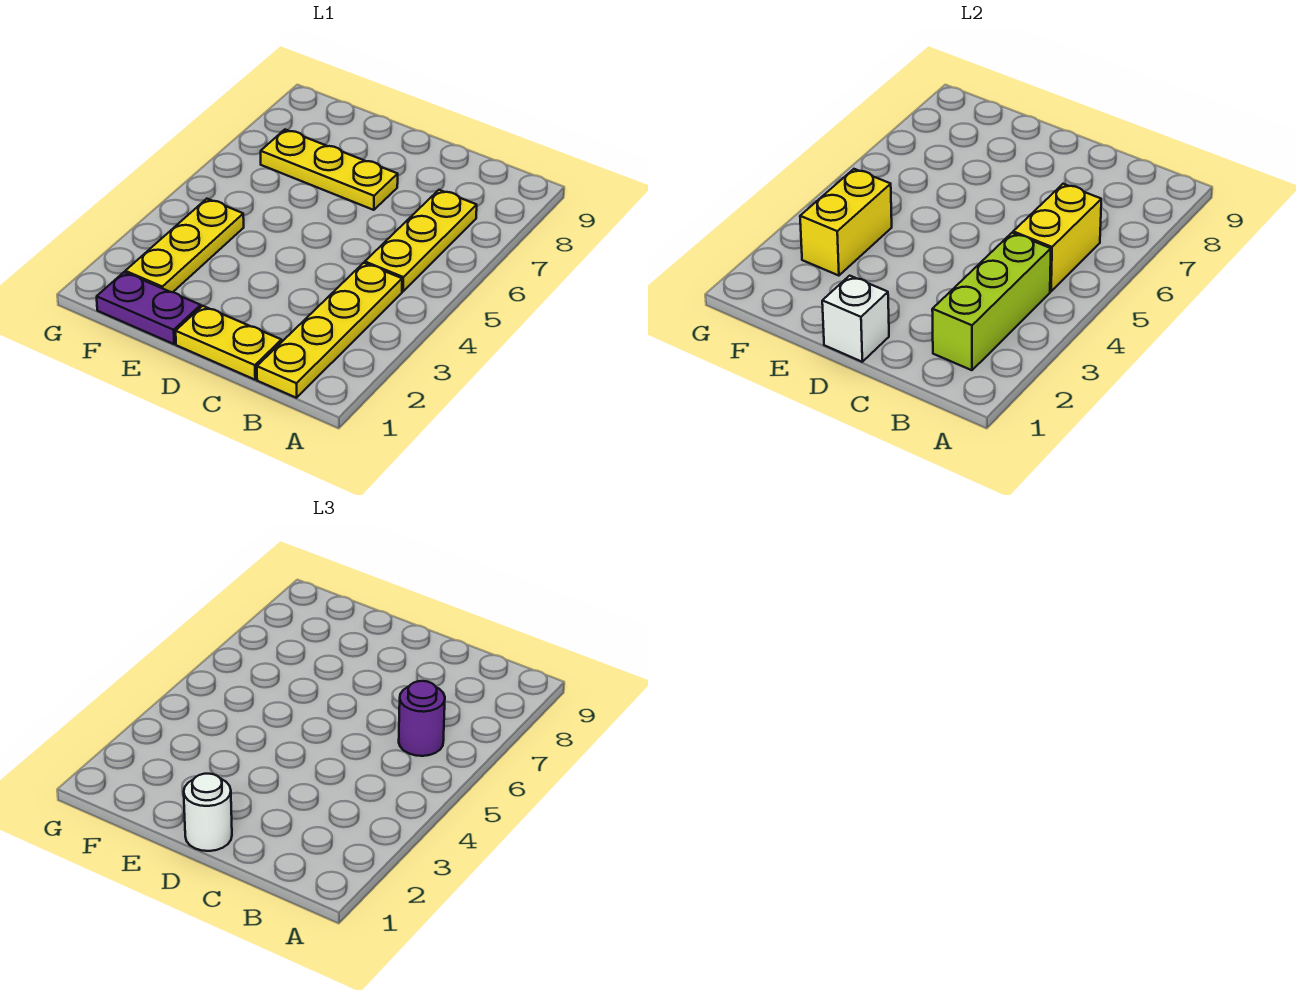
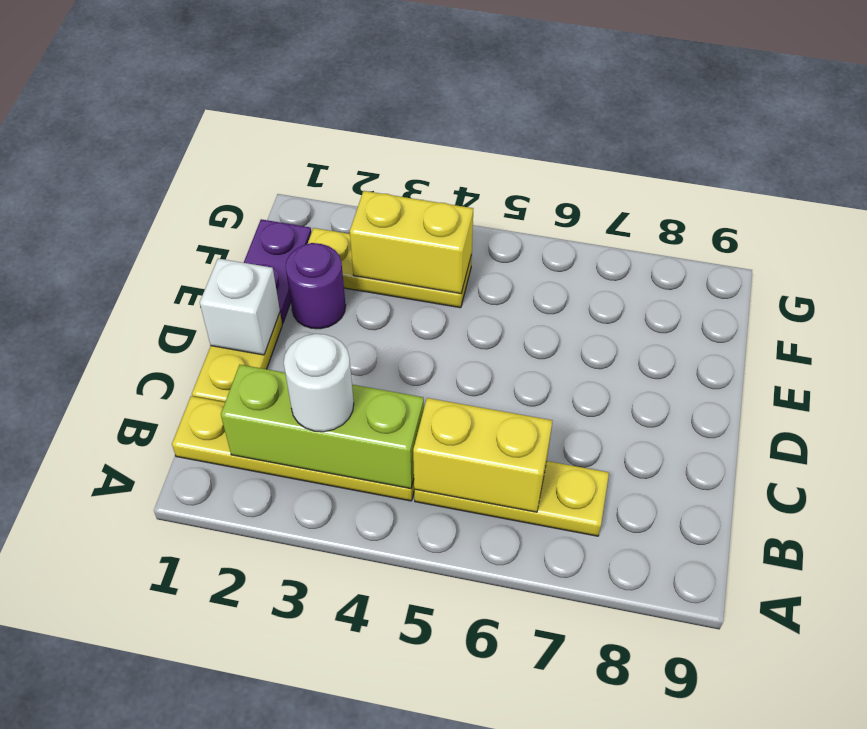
purple 1x1 round brick [399,681,445,756] -> purple 1x1 round brick moved to [286,243,346,329]
white 1x1 round brick [184,774,232,851] -> white 1x1 round brick moved to [284,334,354,432]
yellow 1x3 plate [261,130,398,210] -> none

